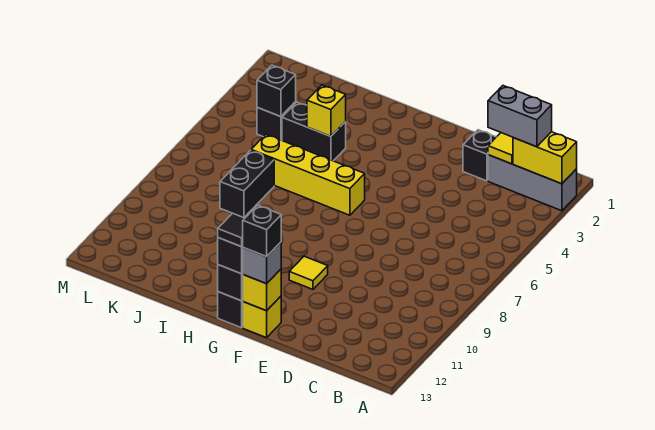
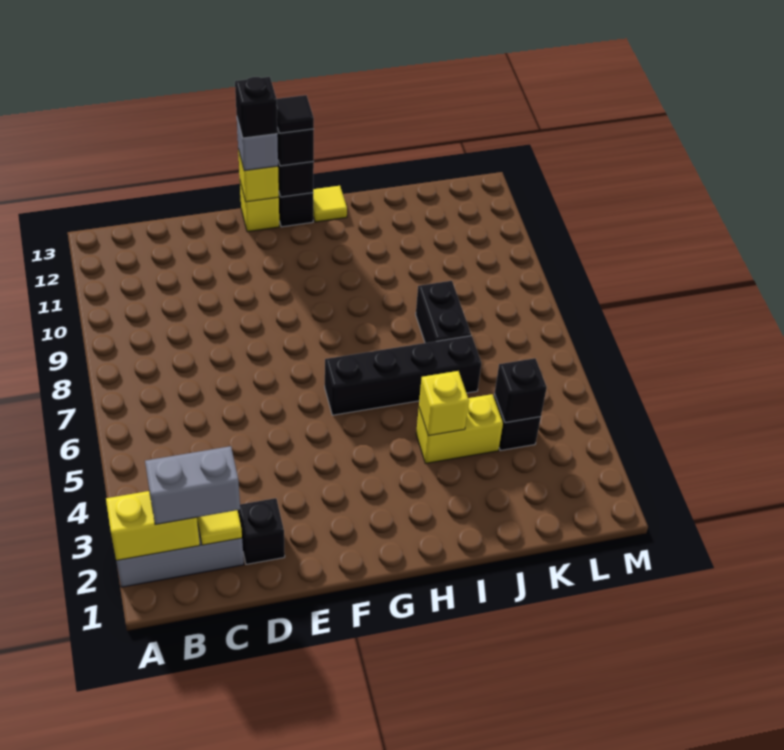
yellow 1x1 tile [289,256,328,289] -> yellow 1x1 tile moved to [313,186,347,222]
yellow 1x4 brick [251,134,365,215] -> black 1x4 brick [325,336,481,415]
black 1x2 brick [282,102,346,161] -> yellow 1x2 brick [416,394,503,464]

